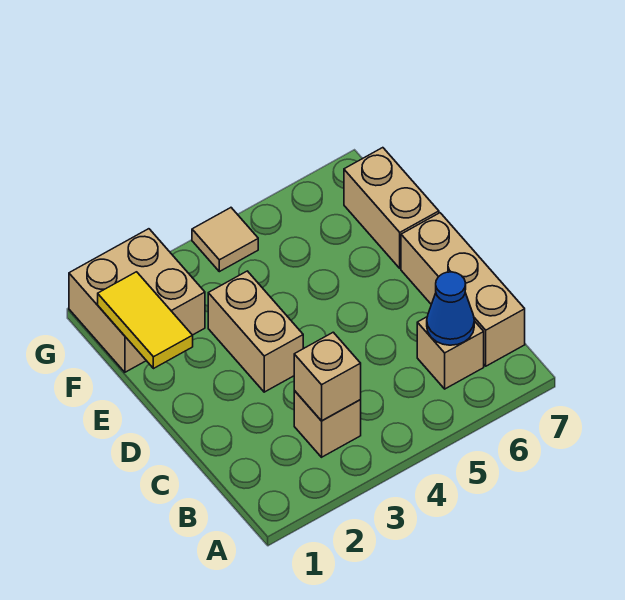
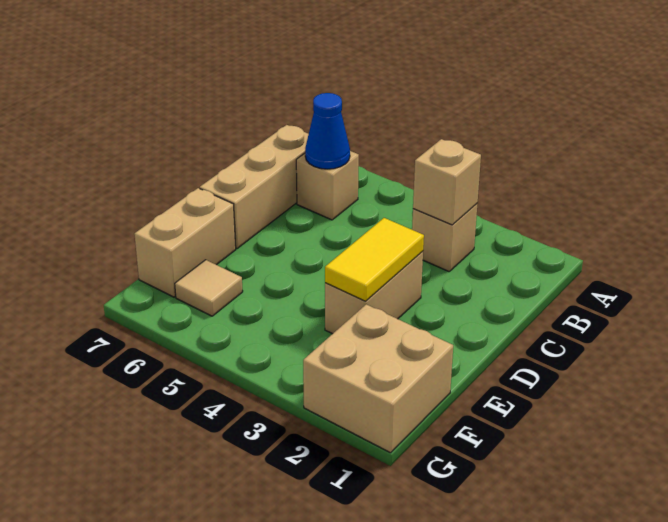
yellow 1x2 tile [98,272,193,369] -> yellow 1x2 tile moved to [325,218,424,301]
tan 1x1 tile [192,208,258,272] -> tan 1x1 tile moved to [175,260,243,316]

